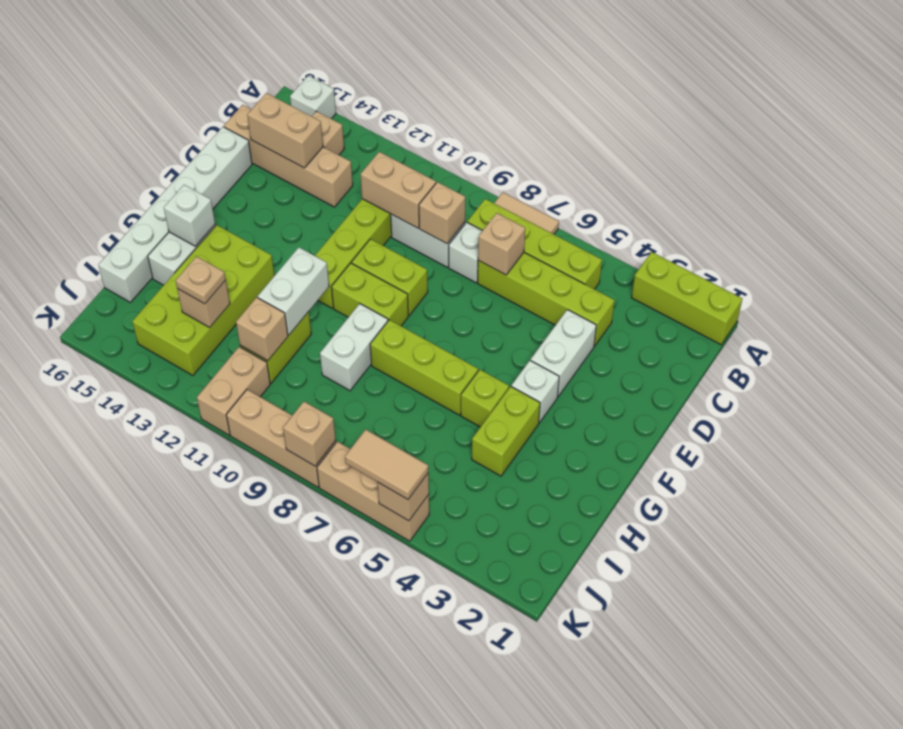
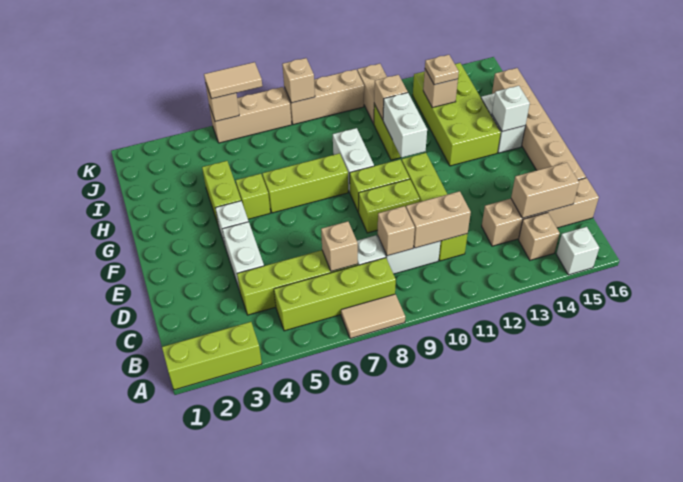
white 1x6 brick [98,127,252,302] -> tan 1x6 brick [492,68,586,180]

